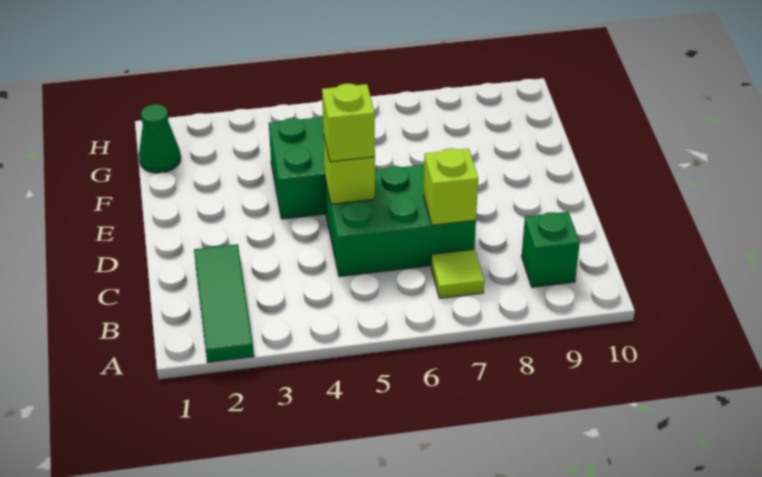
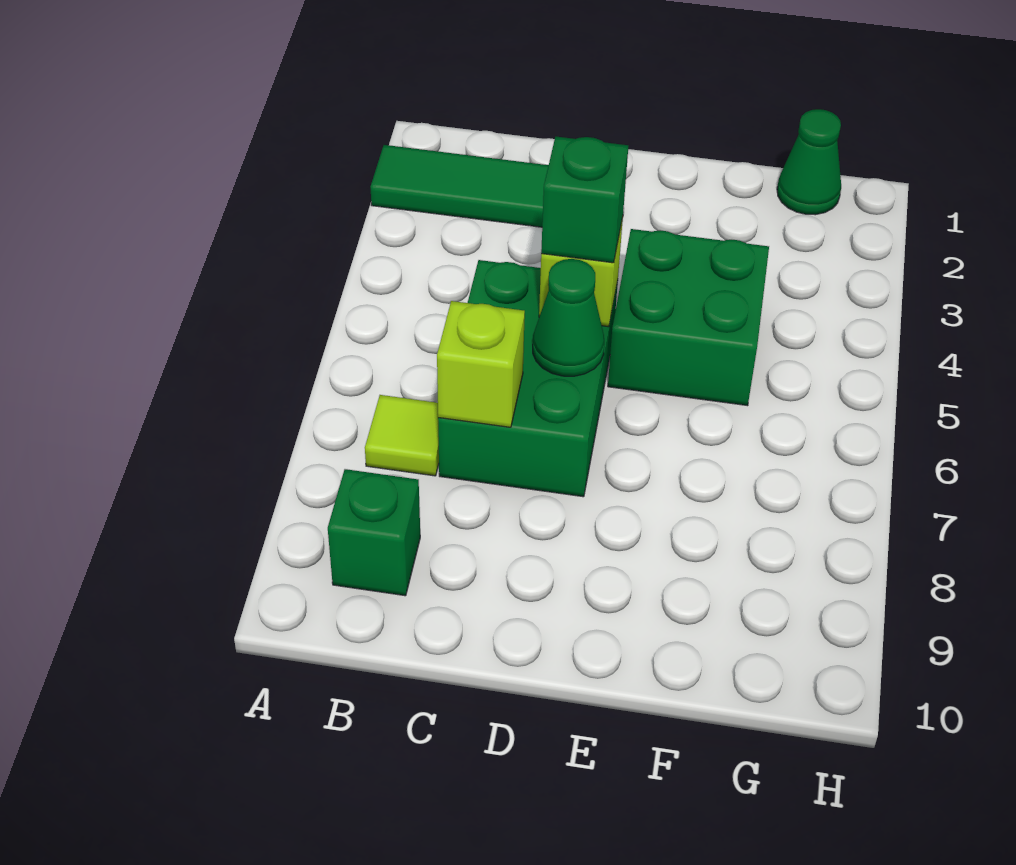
lime 1x1 brick [322,84,375,162] -> green 1x1 brick [541,137,628,263]
none -> green 1x1 cone [533,259,604,376]

